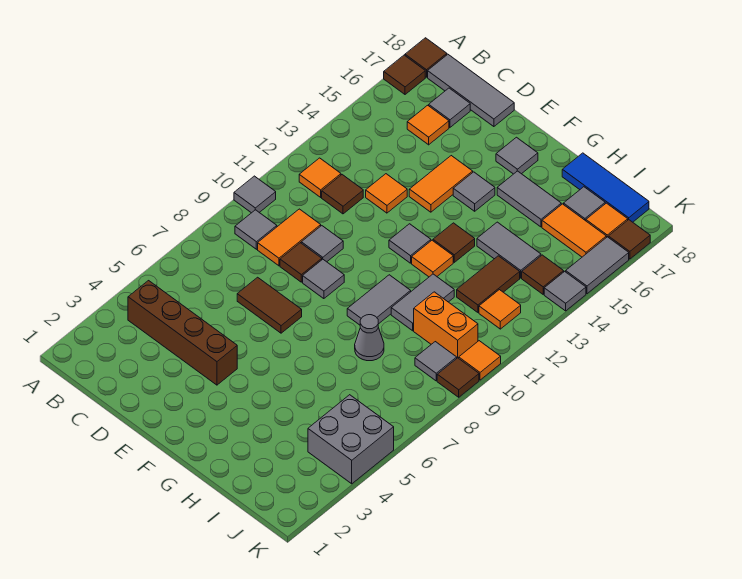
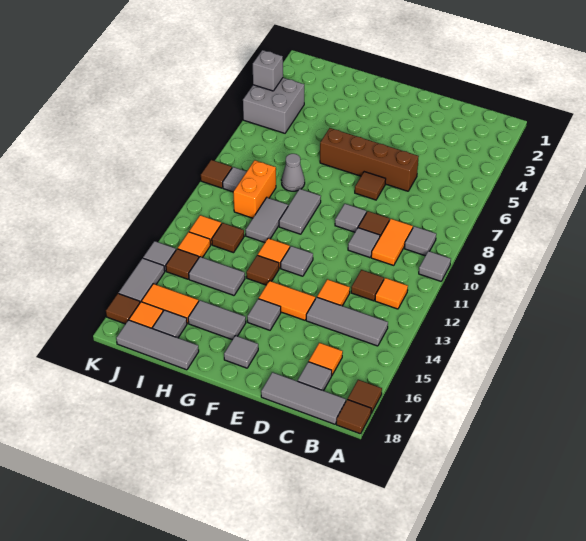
brown 1x4 brick [128,281,237,385] -> brown 1x4 brick moved to [320,128,419,191]
none -> grey 1x3 tile [306,297,388,346]
brown 1x2 tile [237,277,302,333] -> brown 1x1 tile [355,172,386,200]
orange 1x2 tile [409,156,473,212] -> orange 1x2 tile turned to [259,281,315,320]
blue 1x3 tile [562,153,649,222] -> grey 1x3 tile [116,320,199,370]
orange 1x2 brick [414,292,478,358] -> orange 1x2 brick turned to [233,160,276,218]
brown 1x2 tile [457,256,520,312] -> brown 1x1 tile [212,223,244,253]
none -> grey 1x1 brick [253,50,283,91]
orange 1x1 tile [459,341,501,380] -> orange 1x1 tile moved to [178,232,210,258]

